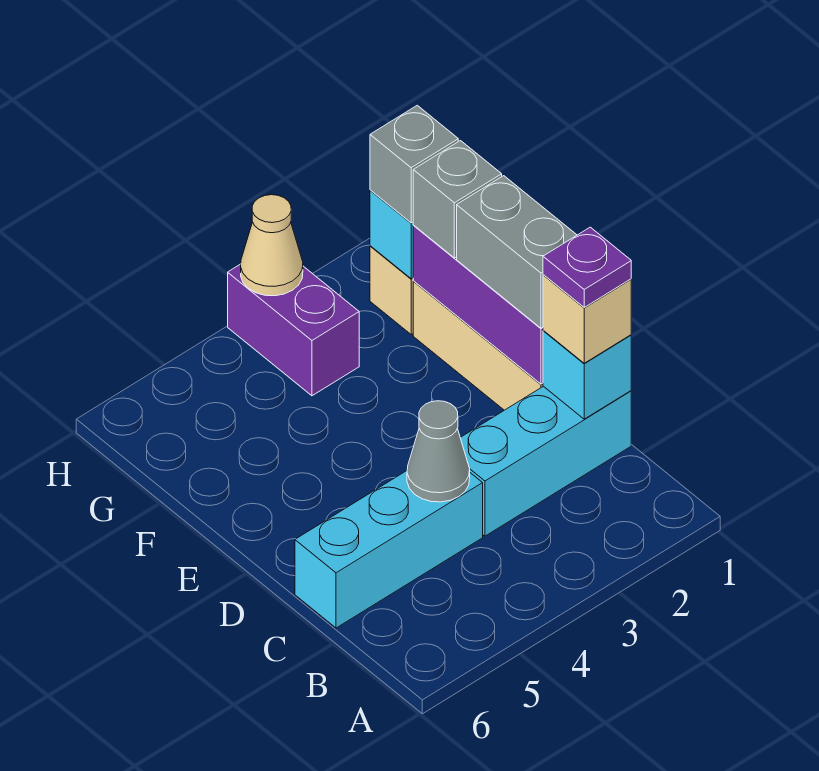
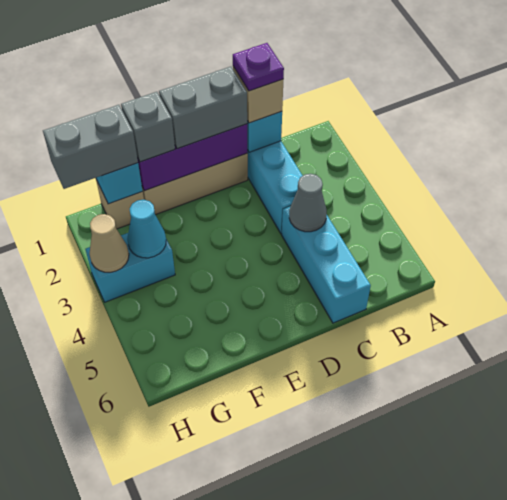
grey 1x1 brick [370,105,458,223] -> grey 1x2 brick [43,105,138,189]
purple 1x2 brick [228,264,359,396] -> cyan 1x2 brick [85,233,175,302]
none -> cyan 1x1 cone [127,200,166,258]

